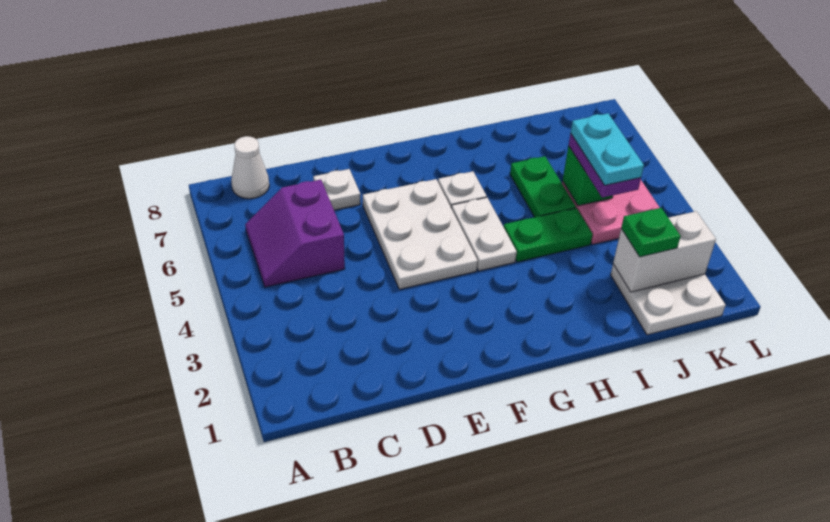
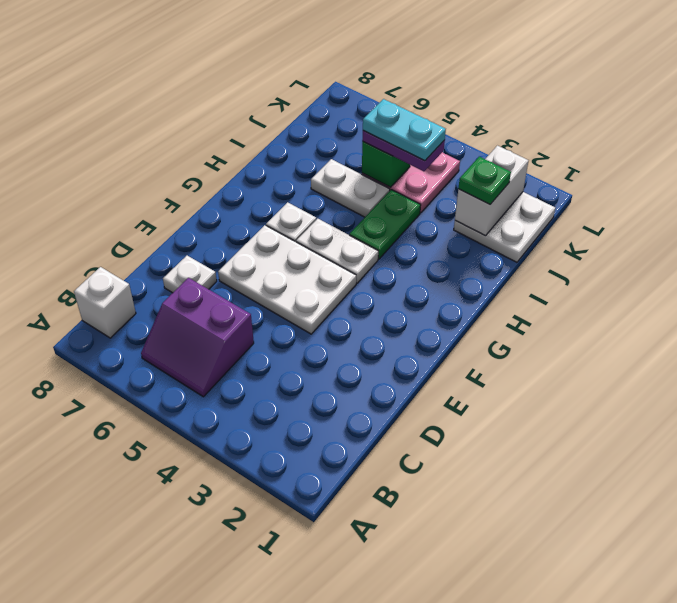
white 1x1 cone [231,136,269,199] -> white 1x1 brick [74,267,136,338]
green 1x2 plate [510,156,576,217] -> white 1x2 plate [311,159,390,217]

